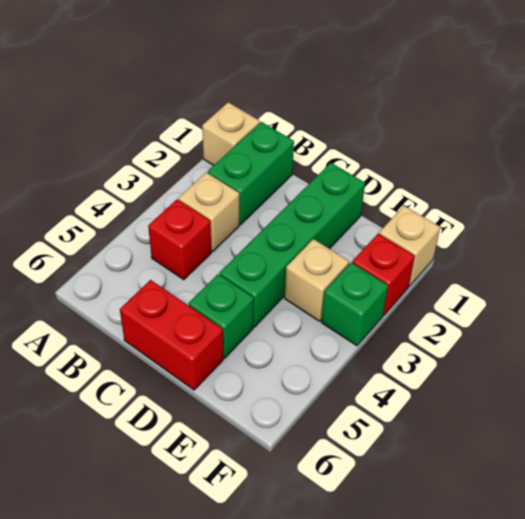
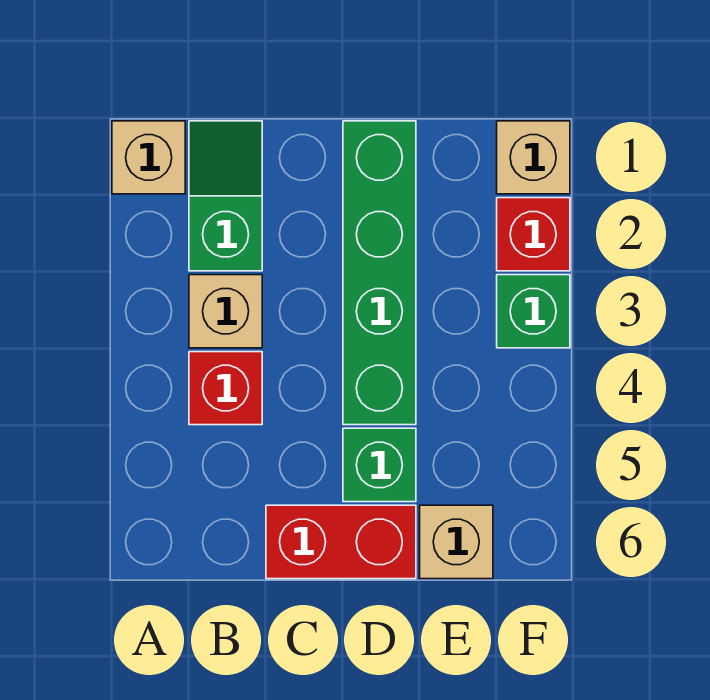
green 1x2 brick [208,122,294,225] -> green 1x2 slope [189,121,262,271]
tan 1x1 brick [285,239,349,321] -> tan 1x1 brick moved to [420,505,493,579]

